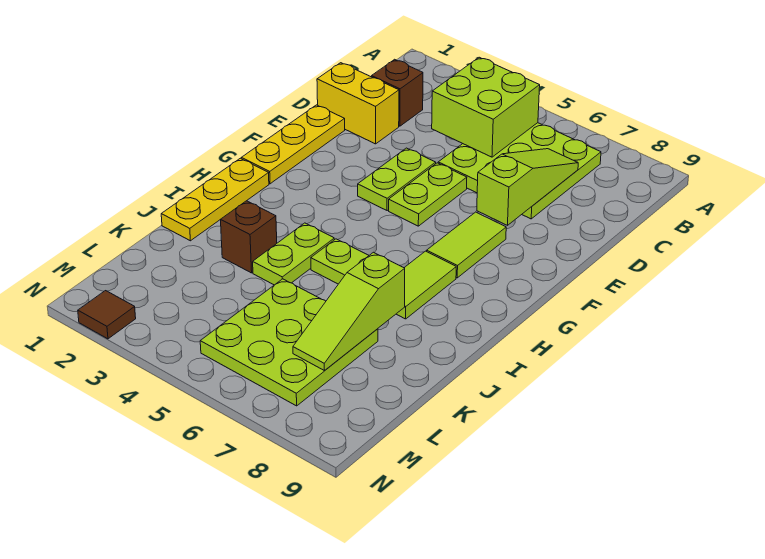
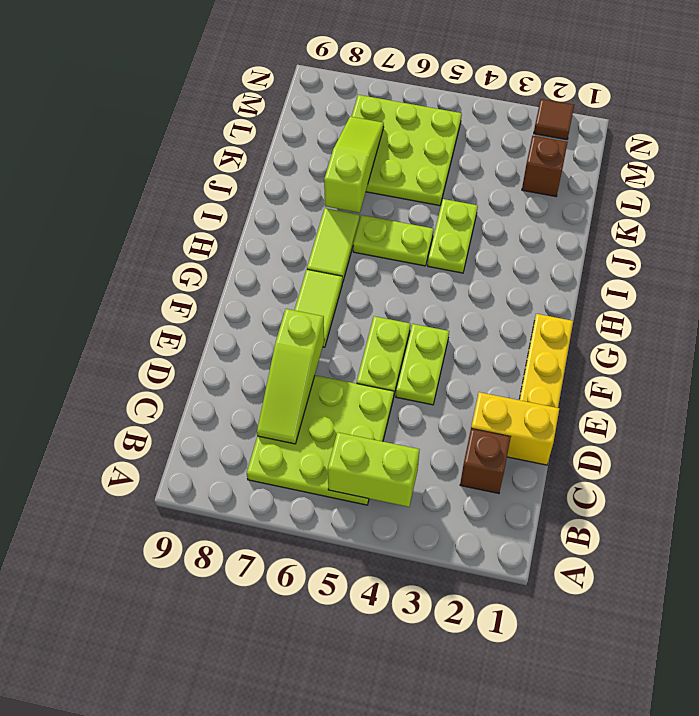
lime 2x2 brick [432,57,540,157] -> lime 1x2 brick [328,432,420,507]
yellow 1x3 plate [161,158,269,241] -> none
brown 1x1 brick [221,201,277,273] -> brown 1x1 brick moved to [522,136,568,197]

